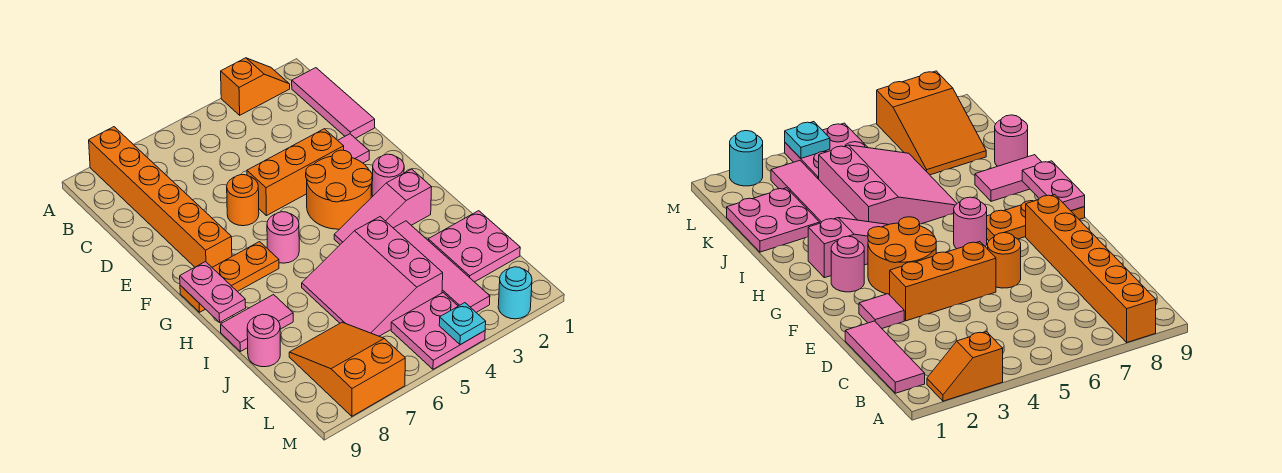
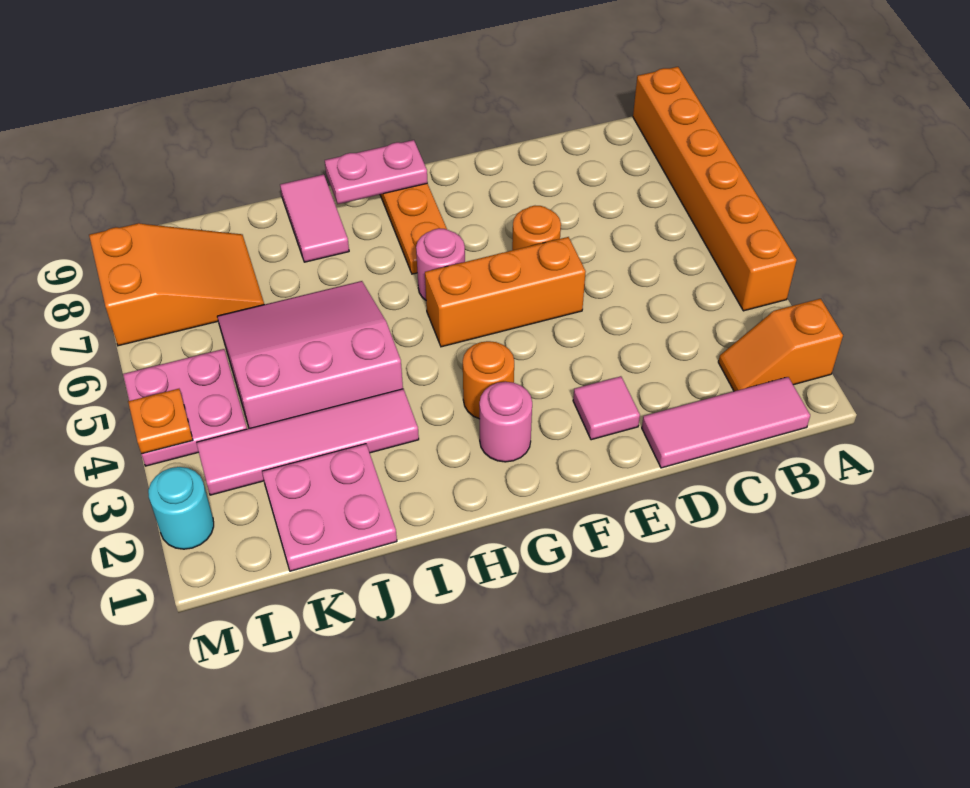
orange 1x2 slope [221,58,290,115] -> orange 1x2 slope turned to [718,299,843,391]
orange 1x6 brick [89,127,232,267] -> orange 1x6 brick turned to [633,67,797,311]
orange 1x3 brick [247,129,344,216] -> orange 1x3 brick turned to [425,237,586,347]
orange 2x2 round brick [306,150,372,229] -> orange 1x1 round brick [463,341,514,419]
pink 1x3 slope [334,169,432,244] -> none
pink 1x1 round brick [247,314,280,367] -> none
cyan 1x1 plate [439,303,486,345] -> orange 1x1 plate [128,389,193,454]

